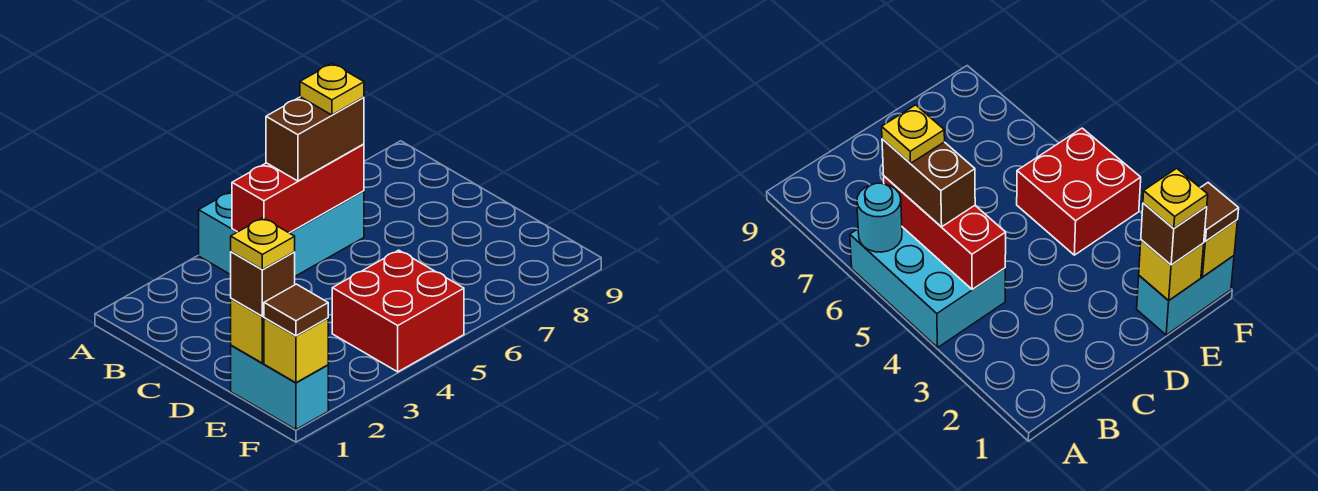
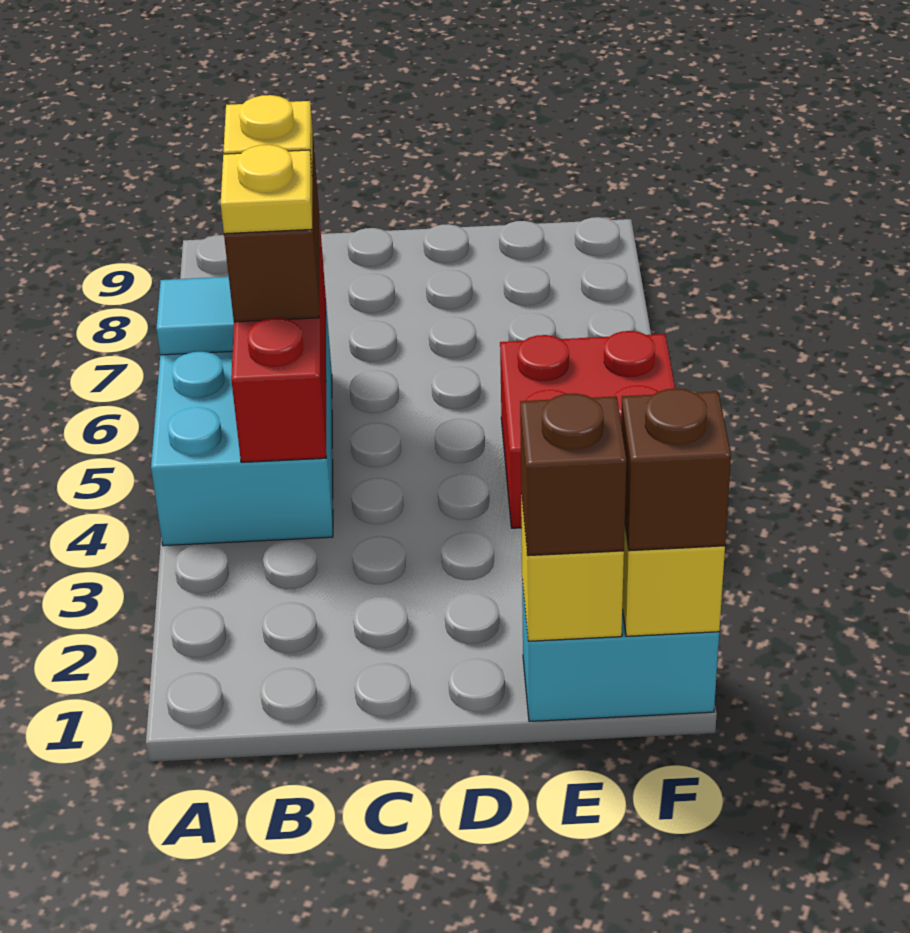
cyan 1x1 round brick [857,183,902,252] -> cyan 1x1 tile [156,277,234,355]
yellow 1x1 plate [231,218,295,270] -> yellow 1x1 plate moved to [221,145,312,234]
brown 1x1 tile [264,284,328,336] -> brown 1x1 brick [621,389,731,551]

